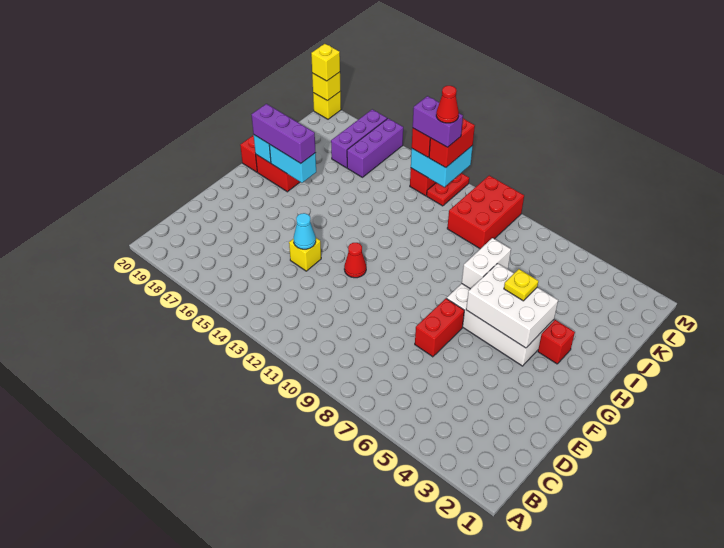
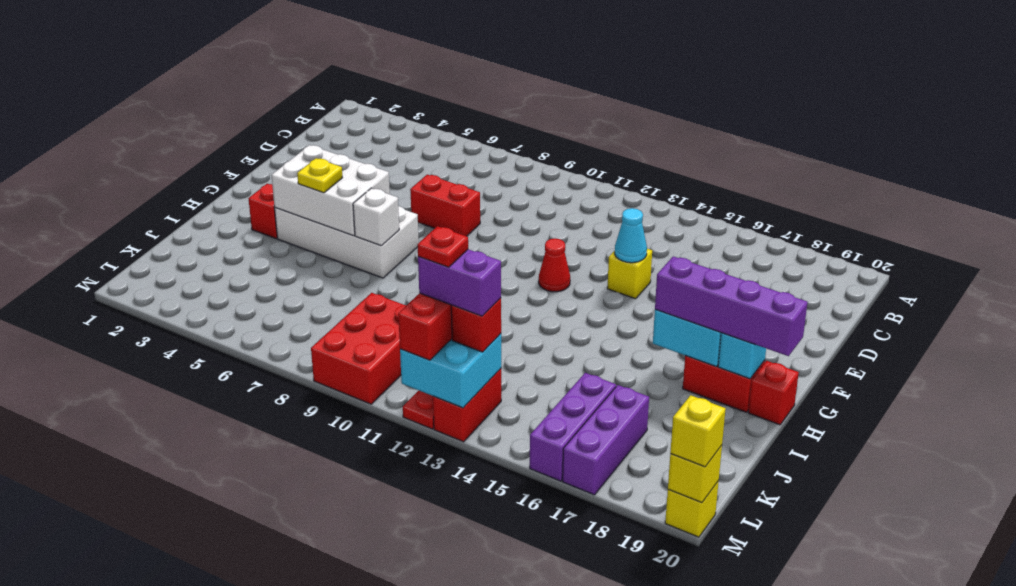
red 1x2 brick [415,298,464,357] -> red 1x2 brick turned to [410,175,480,236]
white 1x2 brick [462,238,511,289] -> white 1x1 brick [353,188,399,246]
purple 1x3 brick [252,104,316,163] -> purple 1x4 brick [655,256,808,356]
red 1x1 cone [436,86,459,123] -> red 1x1 plate [418,226,468,267]

